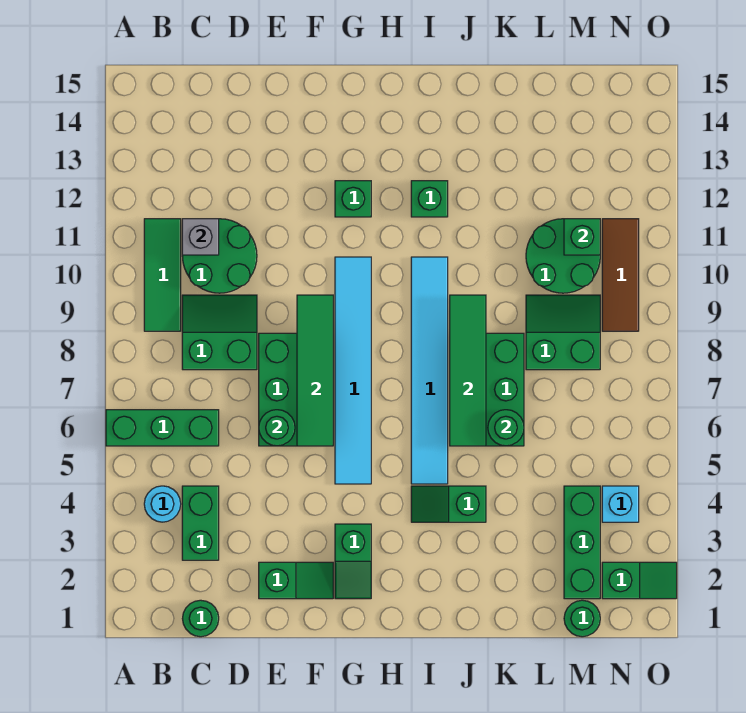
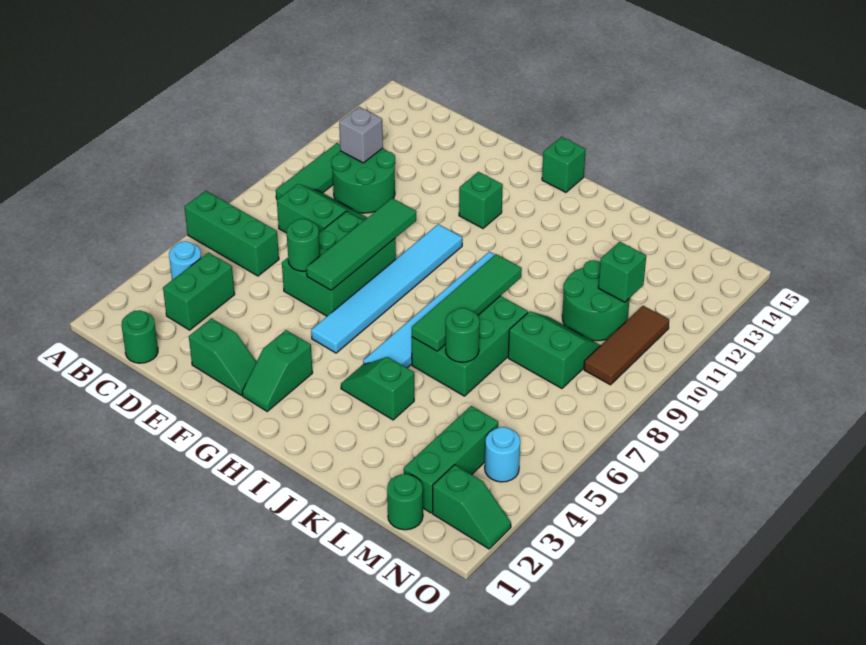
green 1x1 brick [411,181,448,217] -> green 1x1 brick moved to [542,137,586,192]
cyan 1x1 brick [602,486,639,522] -> cyan 1x1 round brick [485,427,520,482]

